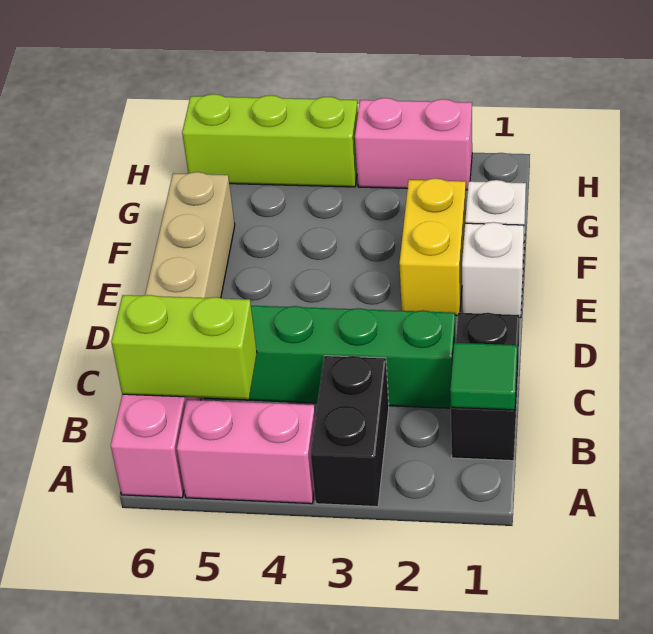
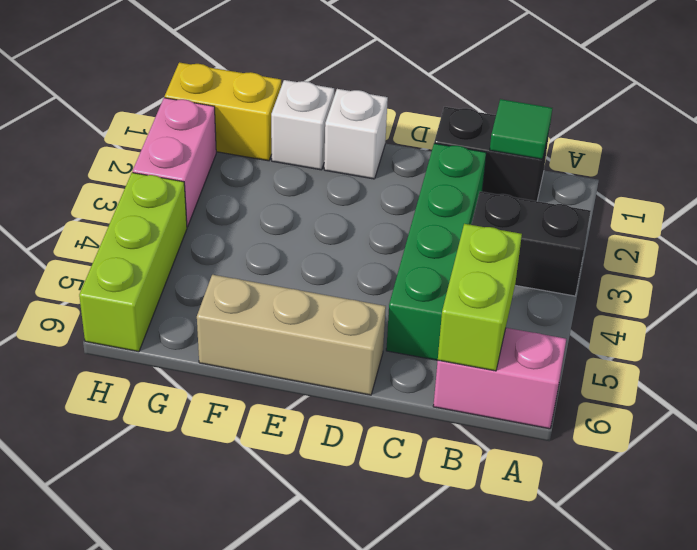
pink 1x2 brick [177,400,316,504] -> none
yellow 1x2 brick [399,178,466,316] -> yellow 1x2 brick moved to [165,62,281,161]

